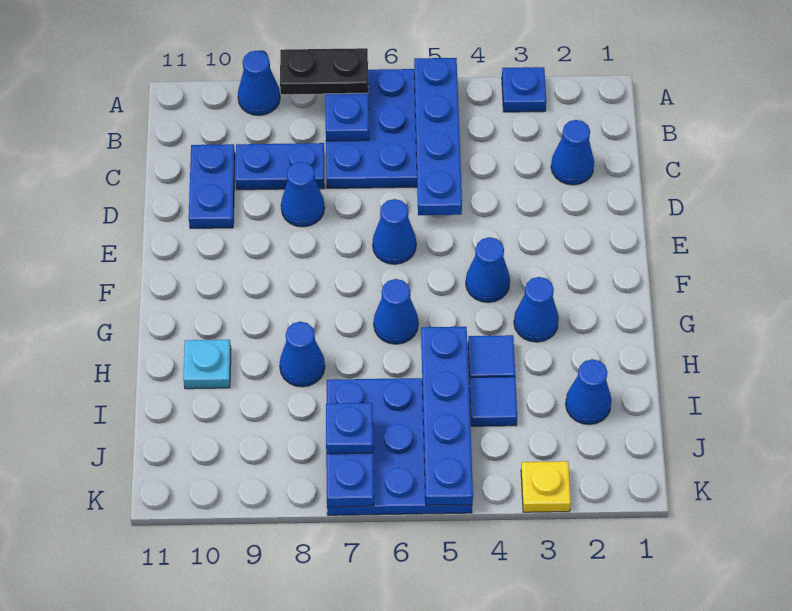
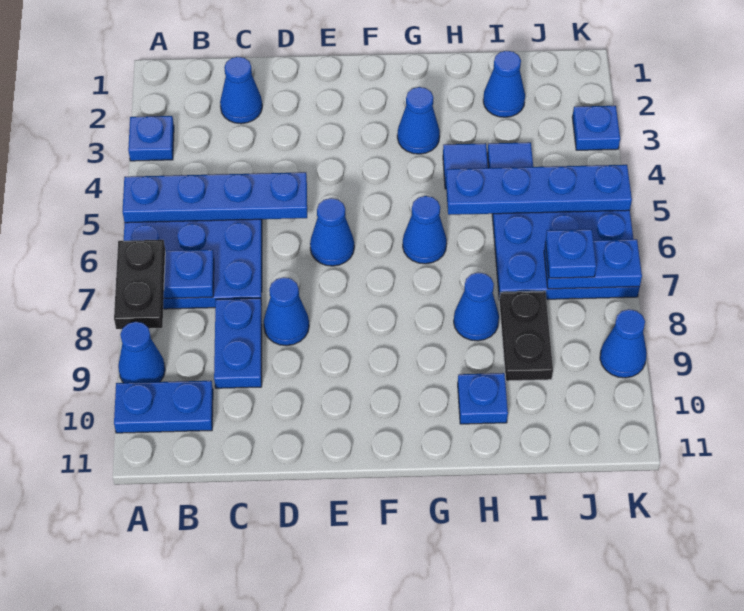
blue 1x2 plate [189,144,235,228] -> blue 1x2 plate moved to [114,381,213,433]
blue 1x1 cone [466,237,510,302] -> blue 1x1 cone moved to [600,309,647,378]
cyan 1x1 plate [183,340,231,389] -> blue 1x1 plate [458,373,508,424]
none -> black 1x2 plate [499,291,553,381]
yellow 1x1 plate [521,461,571,512] -> blue 1x1 plate [572,106,620,150]

